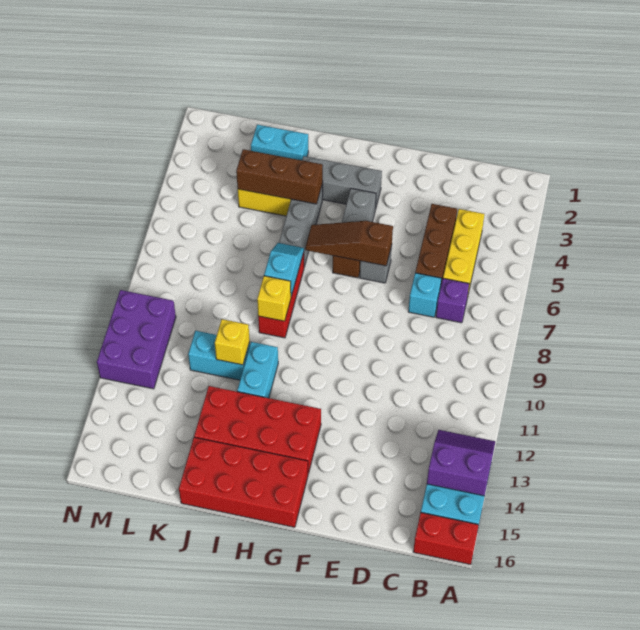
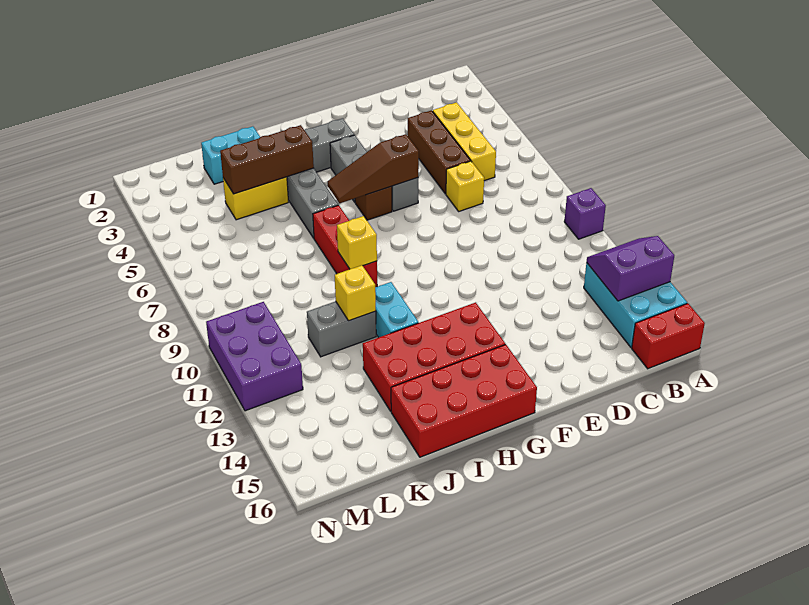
purple 1x1 brick [436,278,469,323] -> purple 1x1 brick moved to [564,188,606,239]
cyan 1x1 brick [408,273,441,317] -> yellow 1x1 brick [446,161,484,211]
cyan 1x2 slope [264,243,304,296] -> none
cyan 1x2 brick [188,331,250,380] -> grey 1x2 brick [307,301,376,357]

